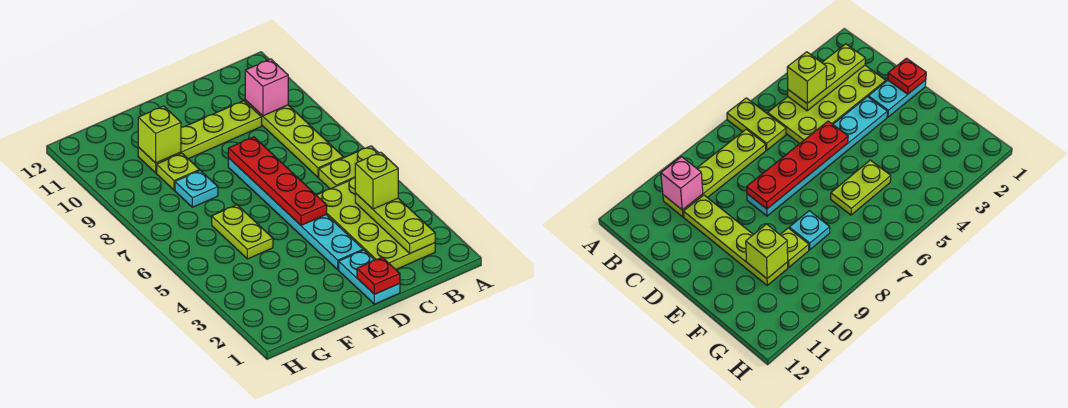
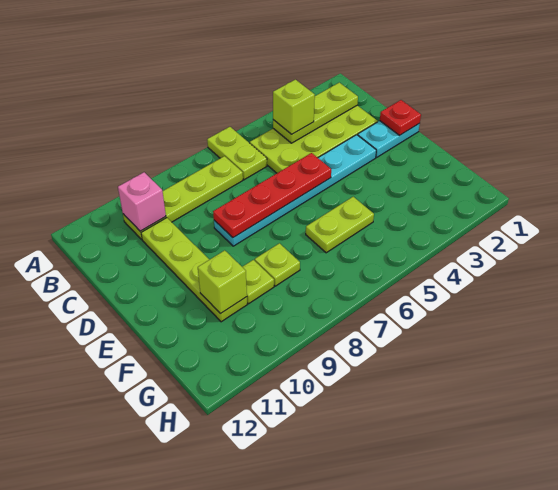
cyan 1x1 plate [175,170,218,207] -> lime 1x1 plate [255,243,300,286]

